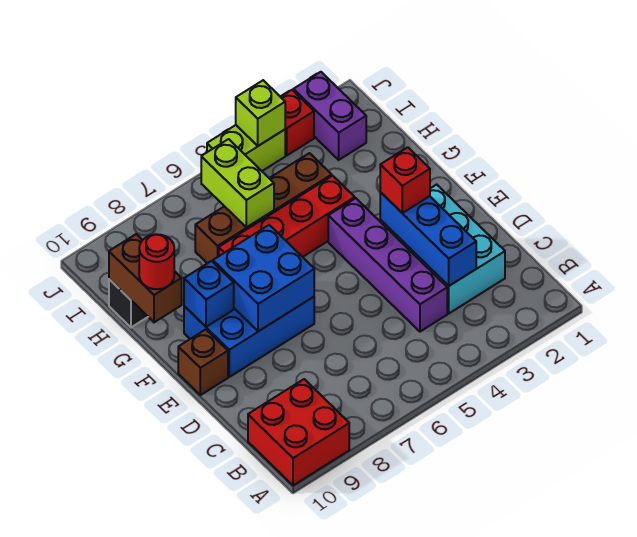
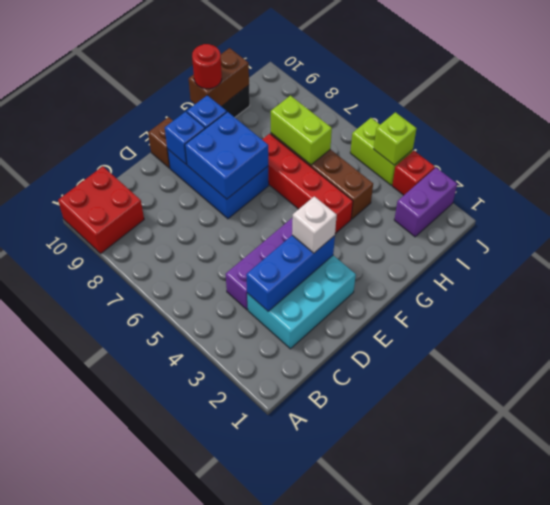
red 1x1 brick [380,147,430,213] -> white 1x1 brick [292,196,337,253]
none -> blue 1x1 brick [165,112,205,164]
lime 1x2 brick [201,139,274,228] -> lime 1x2 brick turned to [271,96,332,165]

